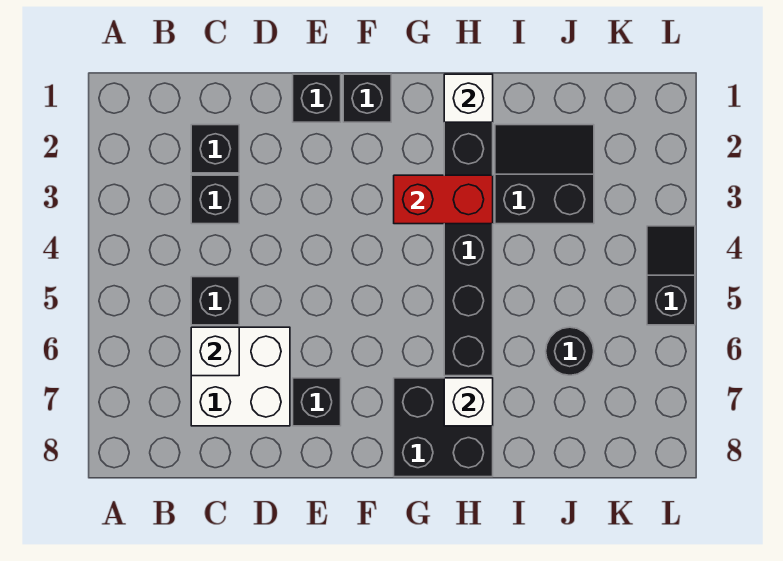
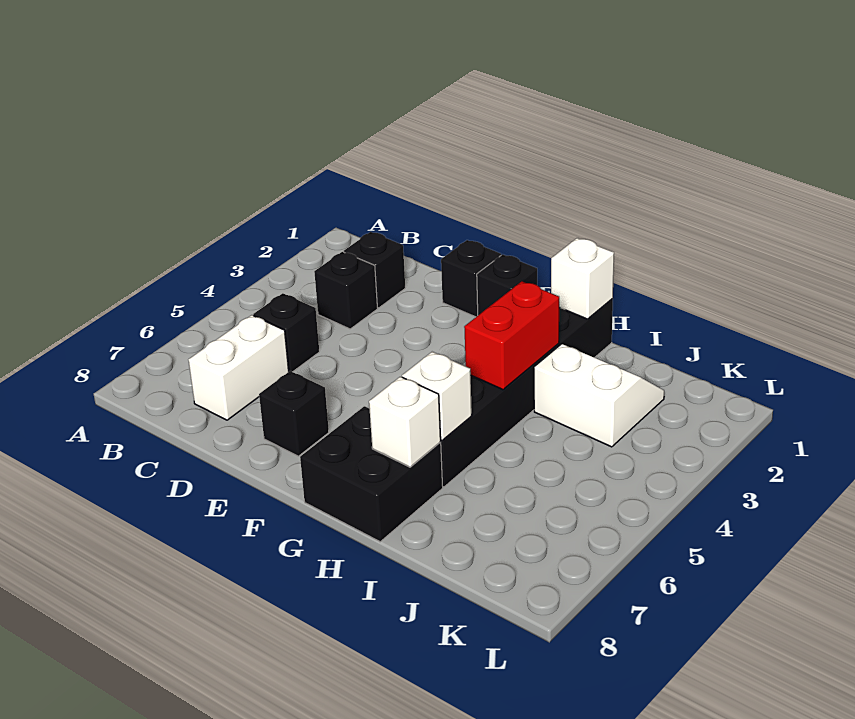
white 2x2 brick [191,327,290,426] -> white 1x2 brick [189,315,289,420]
white 1x1 brick [191,327,239,376] -> white 1x1 brick moved to [402,352,472,440]
red 1x2 brick [394,175,493,224] -> red 1x2 brick turned to [464,281,559,390]
black 2x2 slope [495,125,594,224] -> white 2x2 slope [534,344,664,447]
black 1x1 round brick [546,327,594,375] -> none
black 1x2 slope [647,226,695,325] -> none

